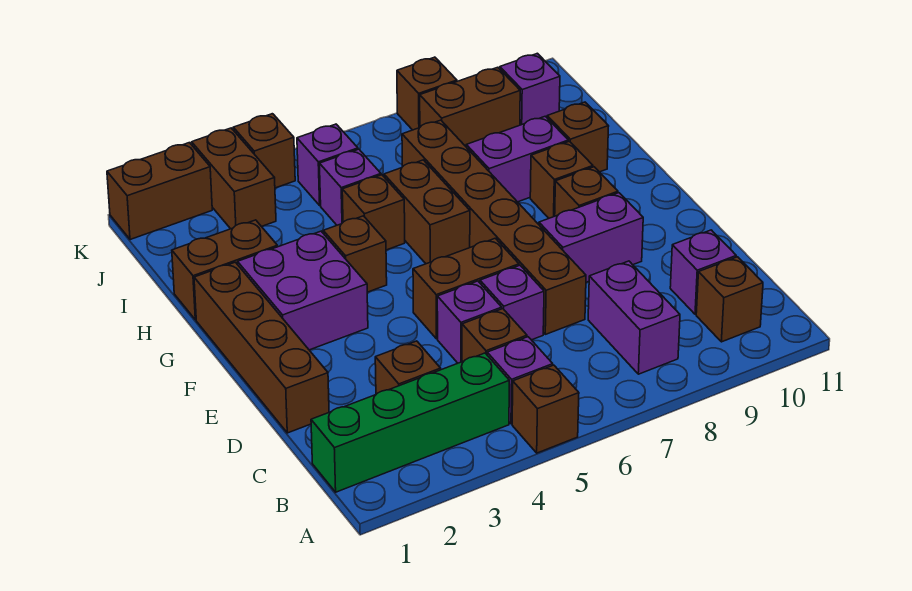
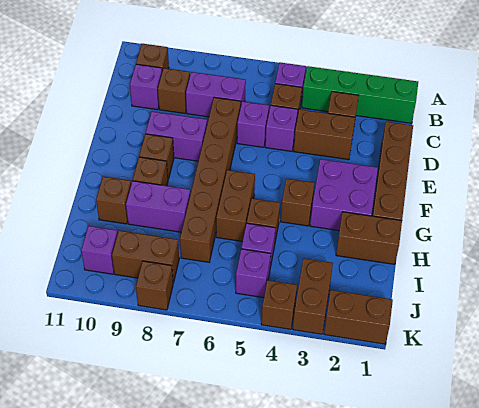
brown 1x1 brick [512,365,579,453] -> brown 1x1 brick moved to [158,68,190,114]
purple 1x2 brick [588,261,680,374] -> purple 1x2 brick turned to [186,72,246,117]
brown 1x2 brick [413,238,519,339] -> brown 1x2 brick moved to [294,109,355,160]

